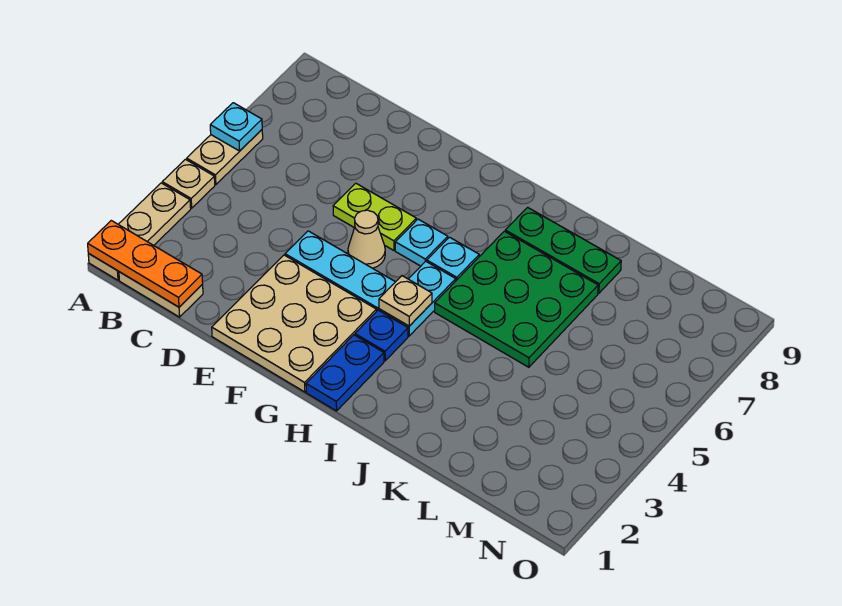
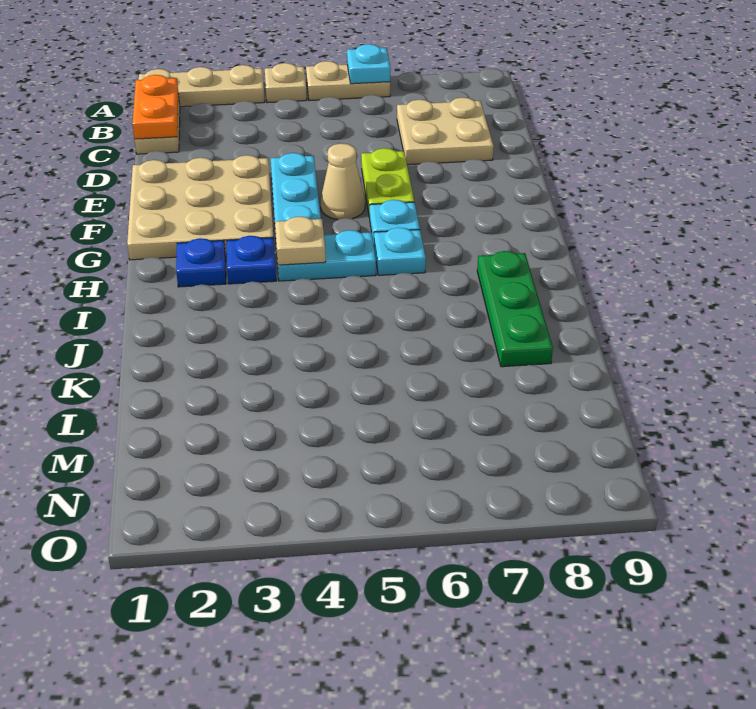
orange 1x3 plate [88,221,203,307] -> orange 1x2 plate [132,75,178,139]
none -> tan 2x2 plate [397,97,494,165]
blue 1x2 plate [306,335,384,411] -> blue 1x1 plate [176,238,226,287]
green 3x3 plate [435,231,598,367] -> none

